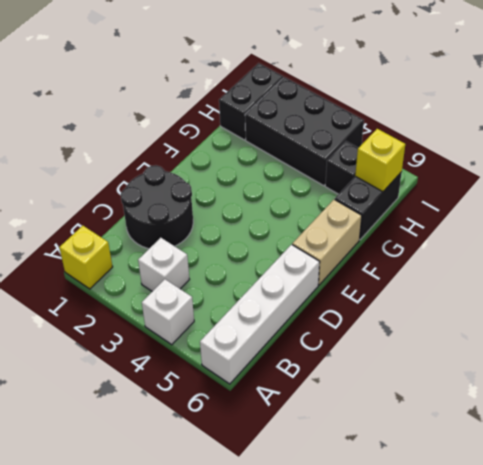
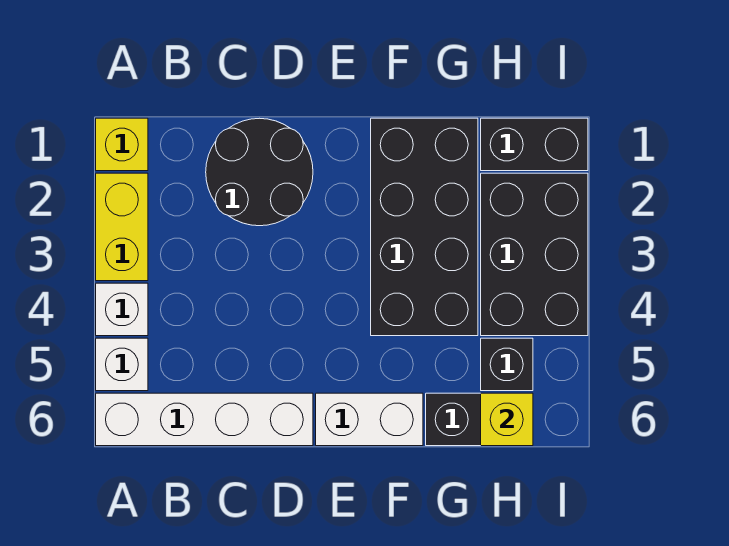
none -> yellow 1x2 brick [96,173,148,281]
white 1x1 brick [138,238,190,291] -> white 1x1 brick moved to [96,338,148,391]
tan 1x2 brick [292,200,362,285] -> white 1x2 brick [316,393,423,446]
none -> black 2x4 brick [371,118,478,336]

